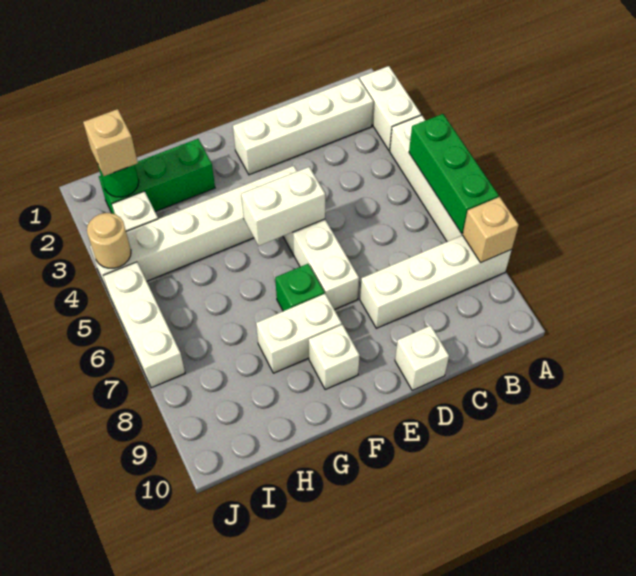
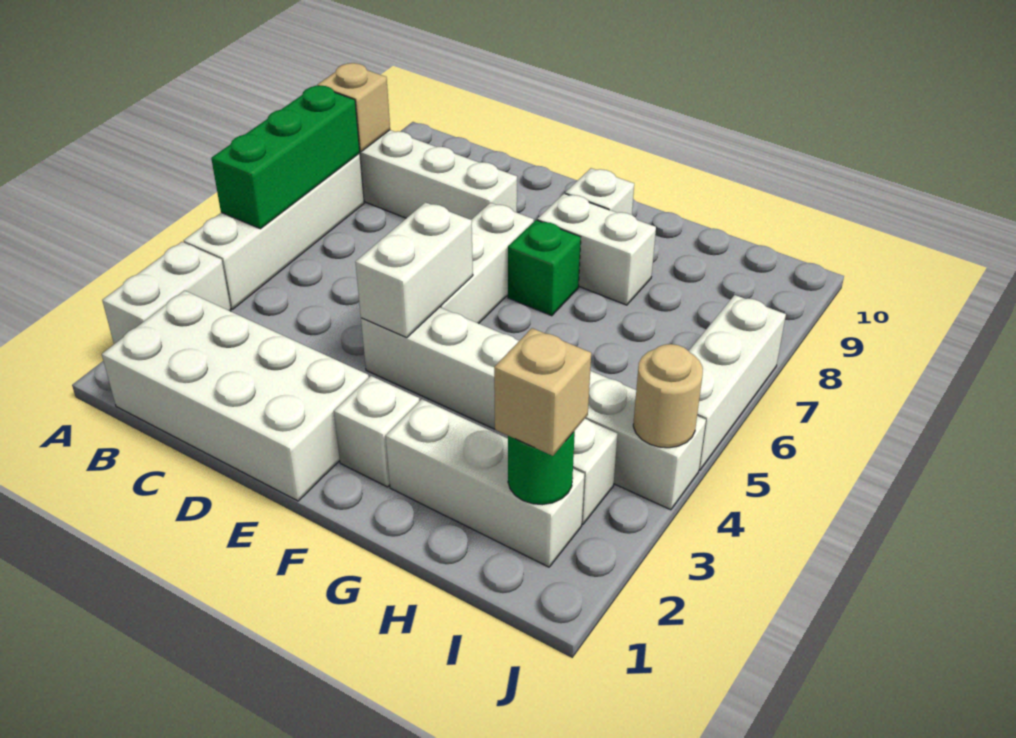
white 1x4 brick [233,78,373,175] -> white 2x4 brick [102,290,369,501]
white 1x1 brick [395,325,449,390] -> white 1x1 brick moved to [334,376,419,487]
white 1x2 brick [241,167,325,246] -> white 1x2 brick turned to [355,202,473,338]
green 1x3 brick [99,139,215,214] -> white 1x3 brick [386,399,584,567]

